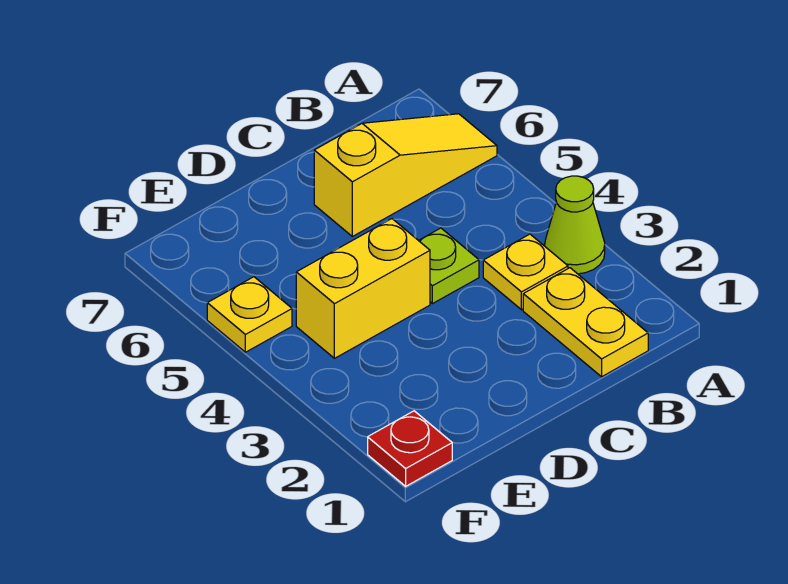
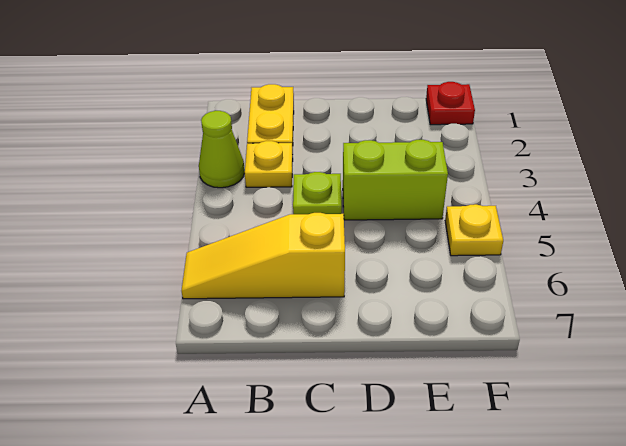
yellow 1x2 brick [296,219,430,358] -> lime 1x2 brick [343,140,448,220]

